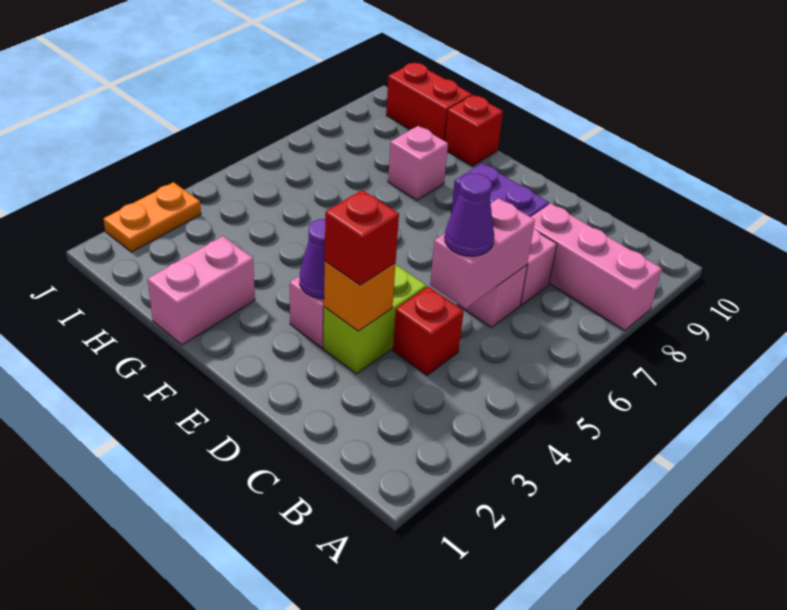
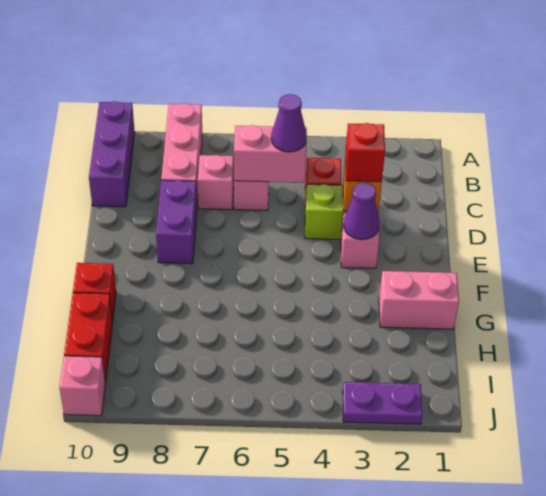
none -> purple 1x3 brick [89,101,135,207]
pink 1x1 brick [388,126,448,200] -> pink 1x1 brick moved to [59,356,105,416]
orange 1x2 plate [104,182,201,252] -> purple 1x2 plate [343,382,422,424]

